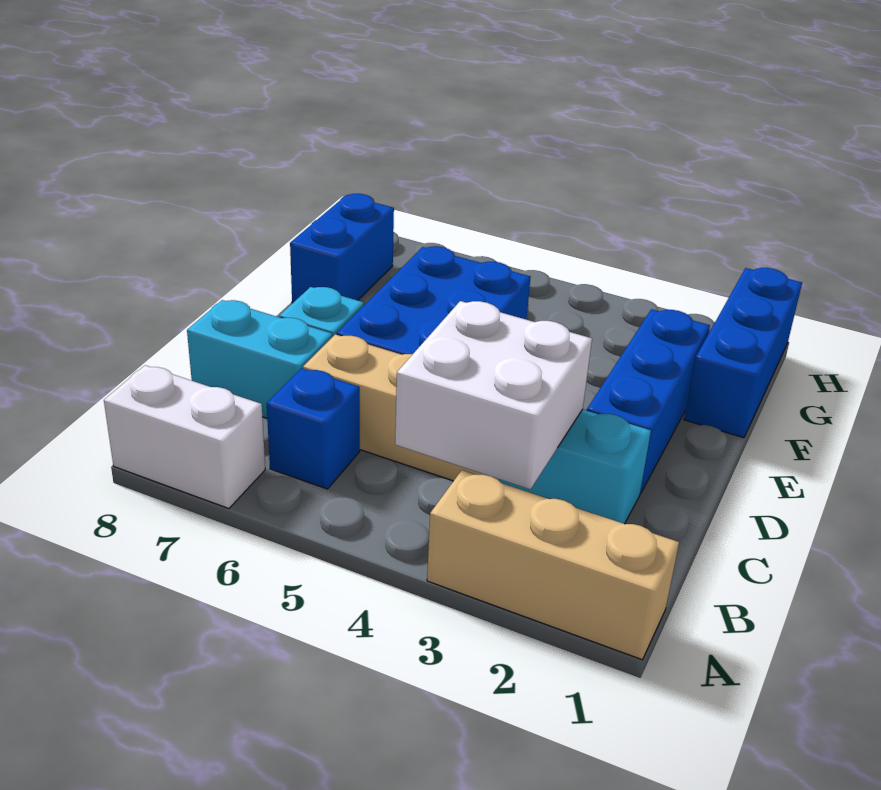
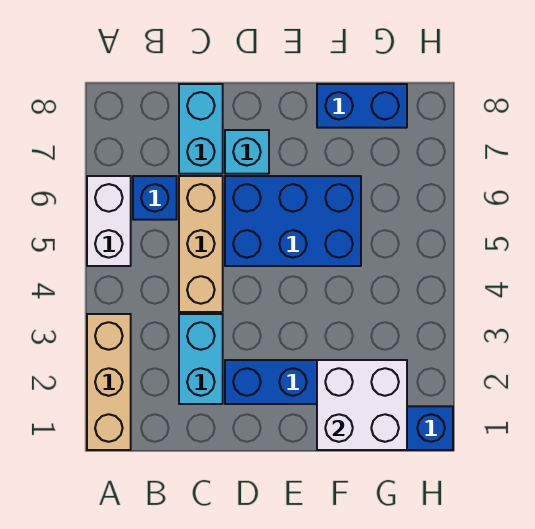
white 1x2 brick [104,365,265,509] -> white 1x2 brick moved to [87,176,131,266]
white 2x2 brick [395,301,592,489] -> white 2x2 brick moved to [317,360,407,450]

